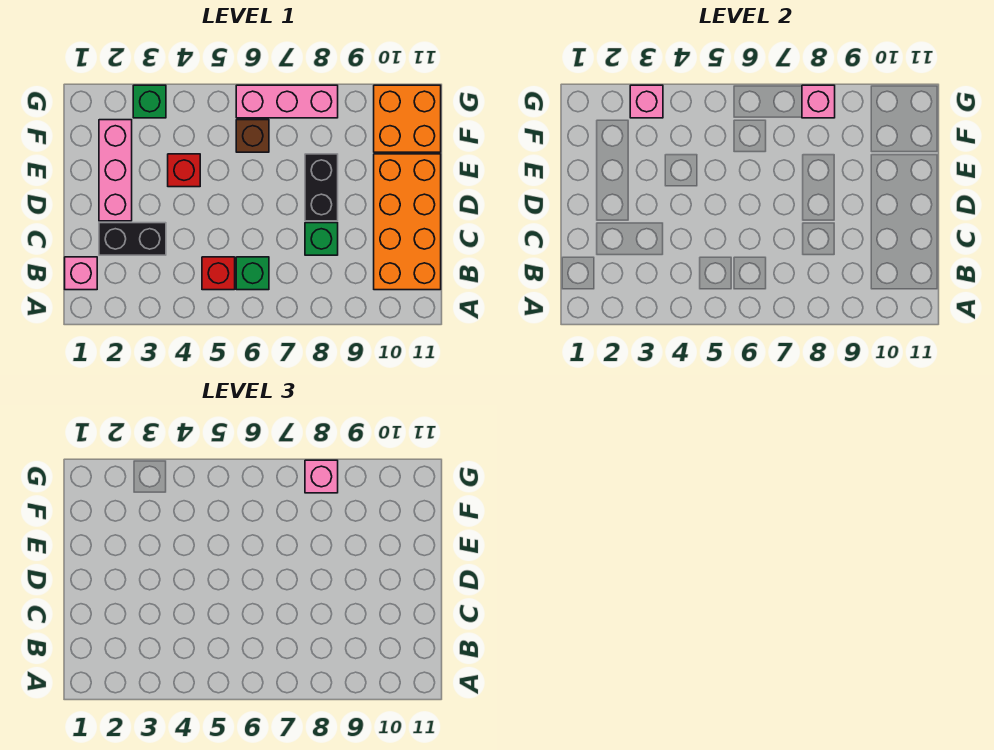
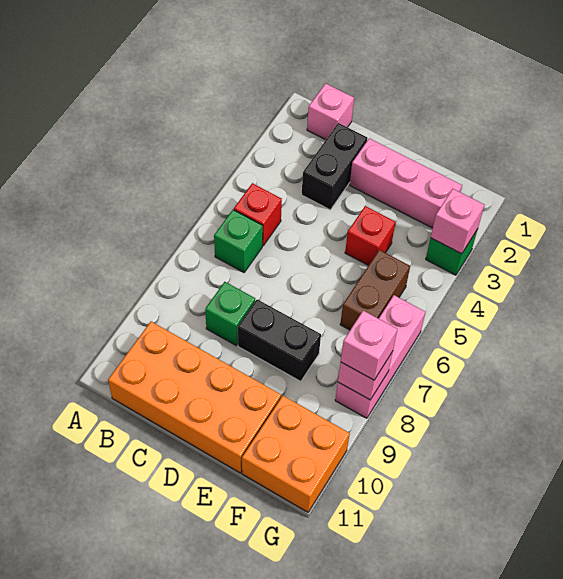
brown 1x1 brick [236,120,269,152] -> brown 1x2 brick [340,250,410,330]

